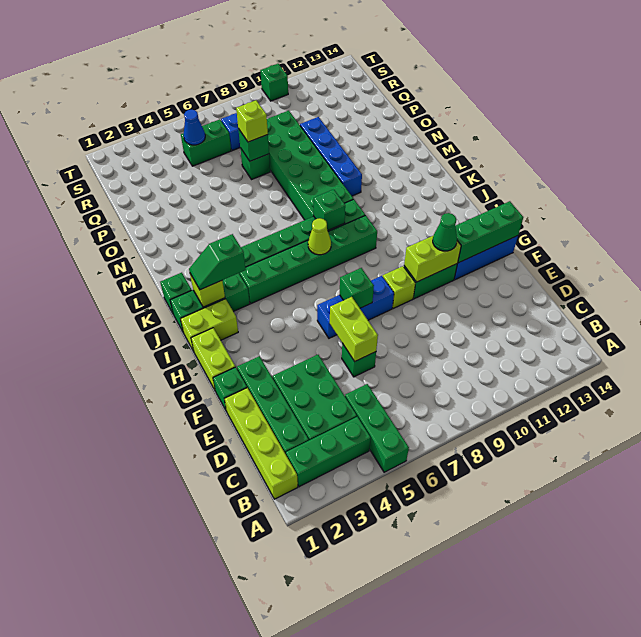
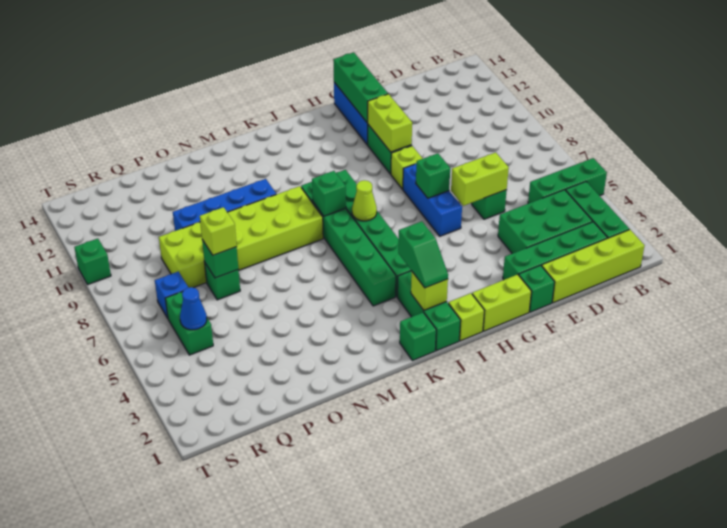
green 1x1 cone [433,213,457,251] -> none
lime 1x2 brick [181,299,238,351] -> lime 1x1 brick [448,293,484,341]
green 2x6 brick [267,111,353,220] -> lime 2x6 brick [159,186,323,288]

